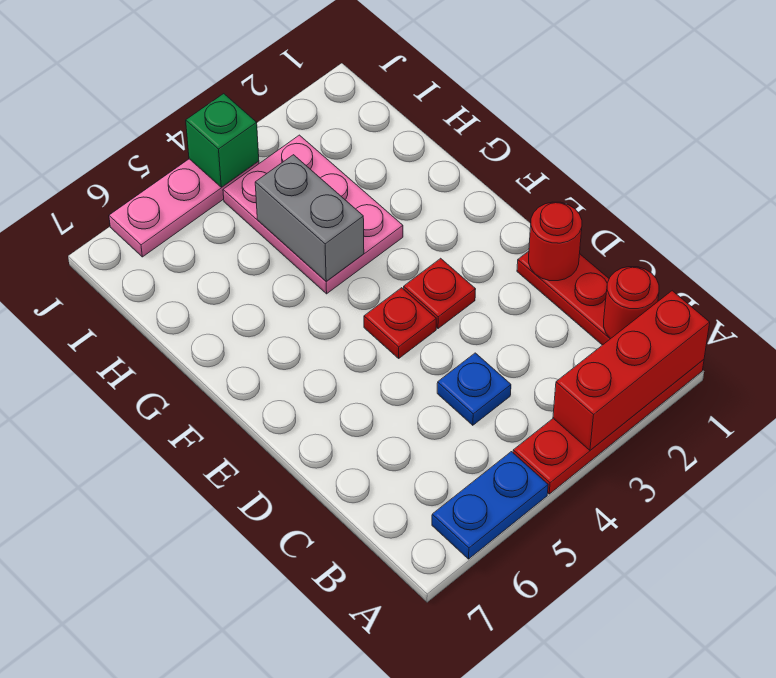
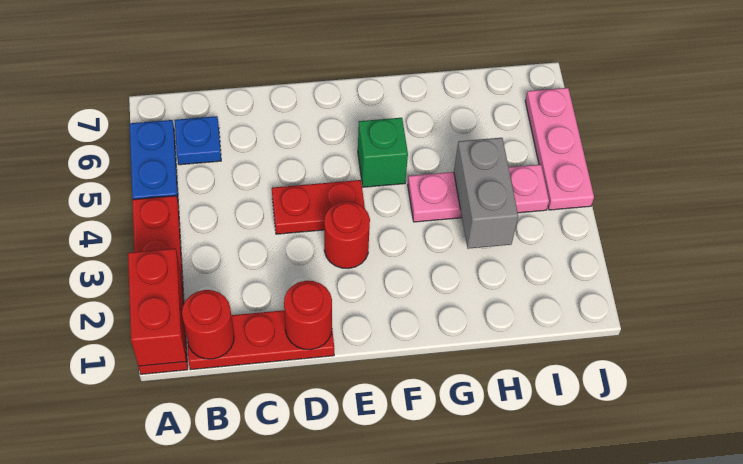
red 1x3 brick [553,291,710,450] -> red 1x2 brick [128,249,186,366]
blue 1x1 plate [437,353,511,425] -> blue 1x1 plate moved to [175,116,221,165]
red 1x1 plate [404,258,476,329] -> red 1x1 round brick [324,201,370,268]
red 1x1 plate [364,288,436,358] -> red 1x2 plate [272,180,365,234]
pink 2x3 plate [223,135,403,294] -> pink 1x3 plate [408,165,549,222]
grey 1x2 brick [255,155,364,281] -> grey 1x2 brick turned to [454,138,518,249]
green 1x1 brick [186,94,259,187] -> green 1x1 brick moved to [358,118,408,187]

